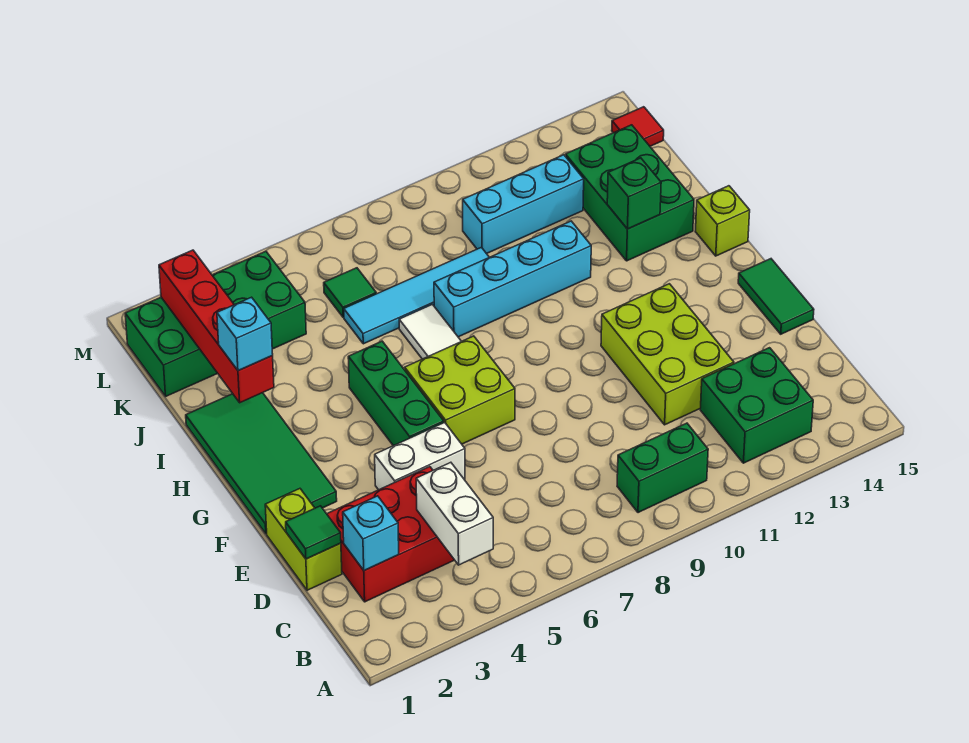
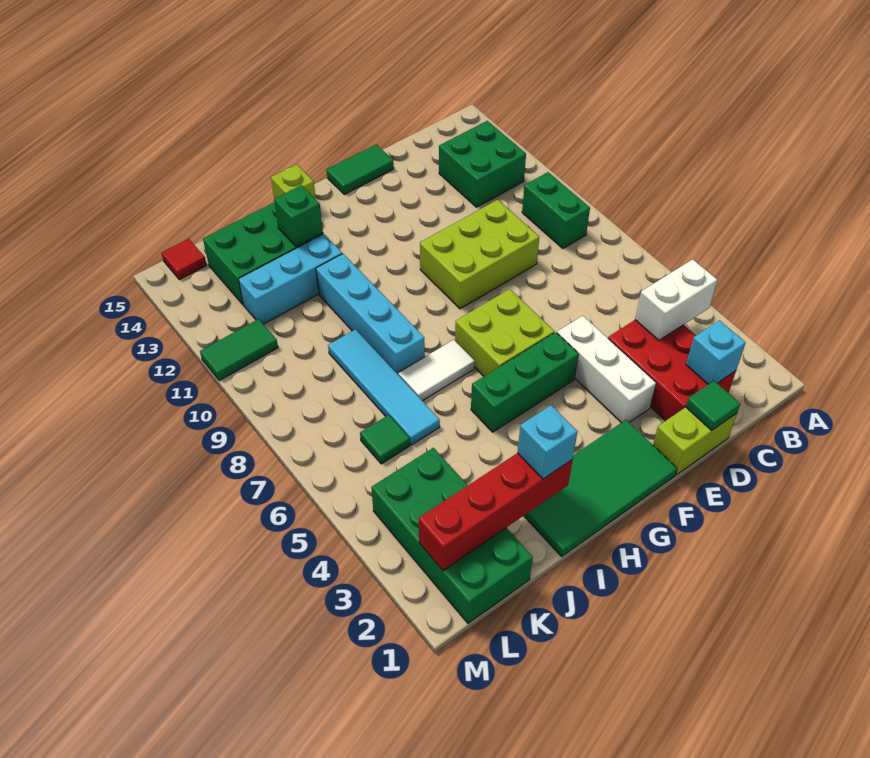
lime 2x3 brick [601,284,734,425] -> lime 2x3 brick moved to [420,200,539,309]
white 1x2 brick [375,422,465,490] -> white 1x3 brick [557,316,656,423]
cyan 1x3 brick [463,155,584,254] -> cyan 1x3 brick turned to [238,234,342,324]
none -> green 1x2 tile [200,319,278,381]

